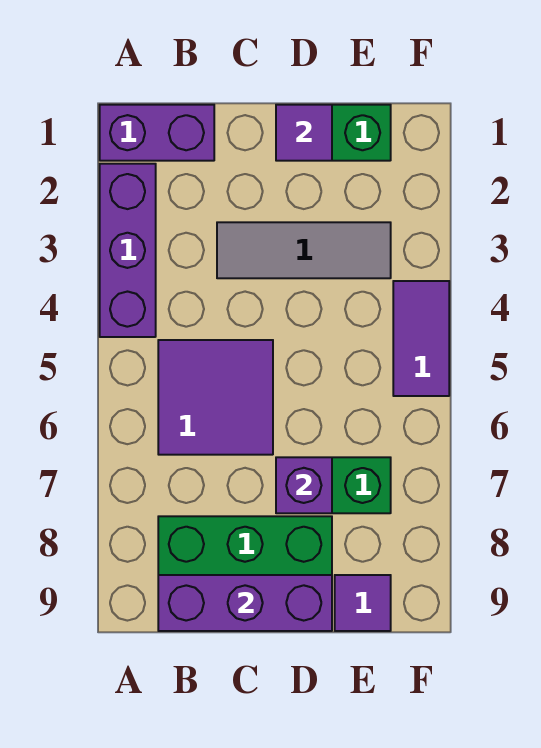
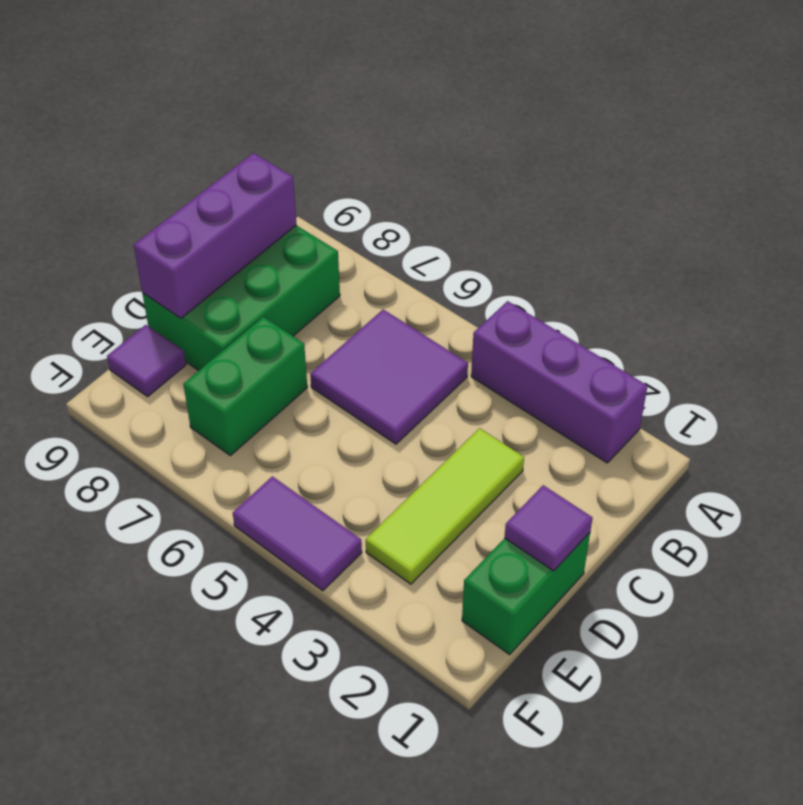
purple 1x2 brick [100,105,214,161] -> none
grey 1x3 tile [217,222,391,278] -> lime 1x3 tile [366,428,524,584]
purple 1x1 brick [276,457,332,513] -> none

